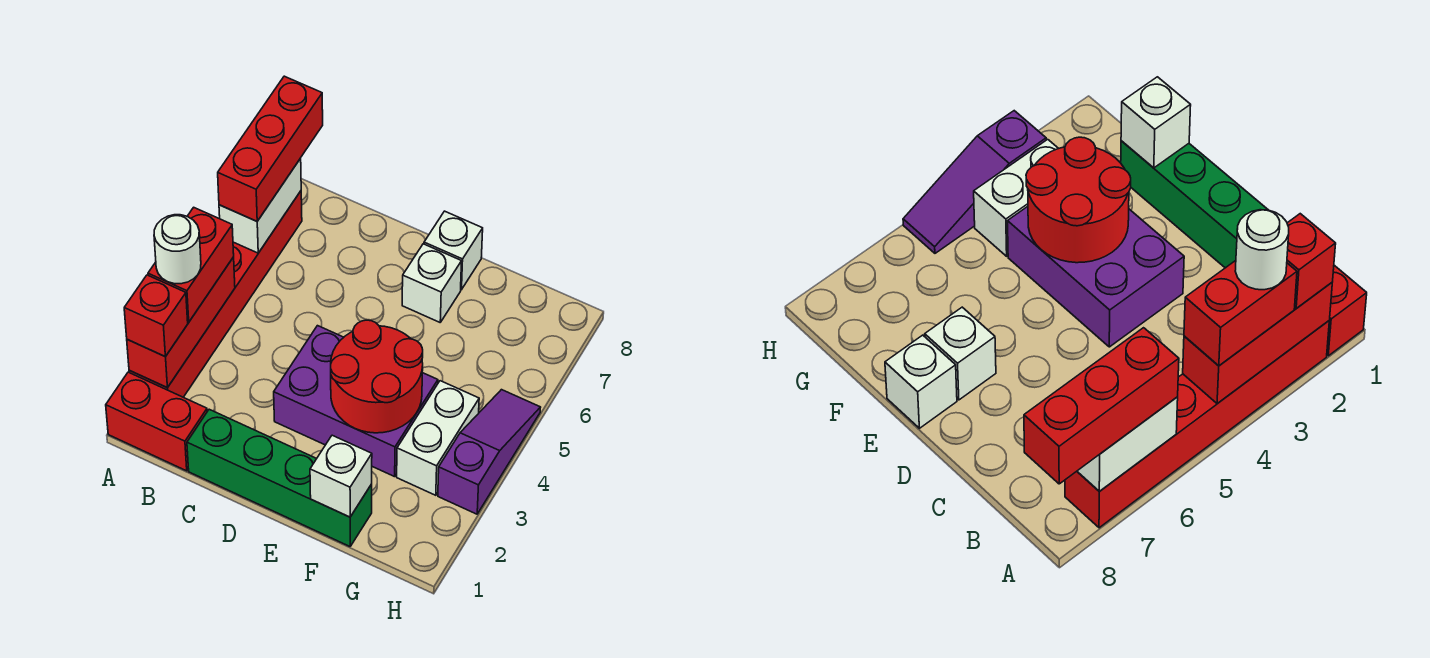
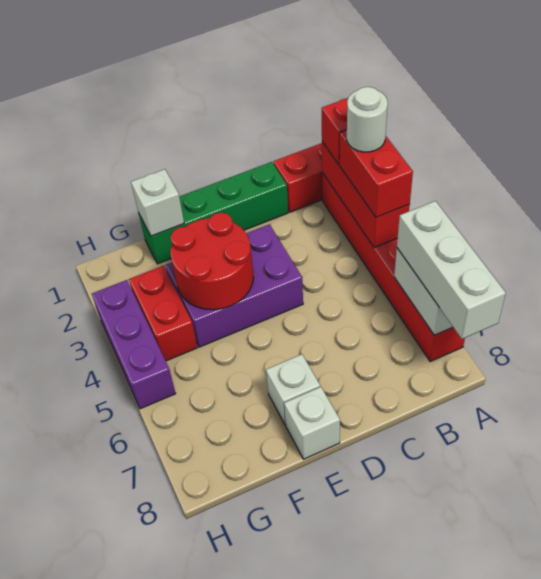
red 1x3 brick [218,76,323,221] -> white 1x3 brick [397,201,506,339]
white 1x2 brick [397,381,479,495] -> red 1x2 brick [129,266,198,361]
purple 1x3 slope [438,390,541,514] -> purple 1x3 brick [92,280,176,409]

